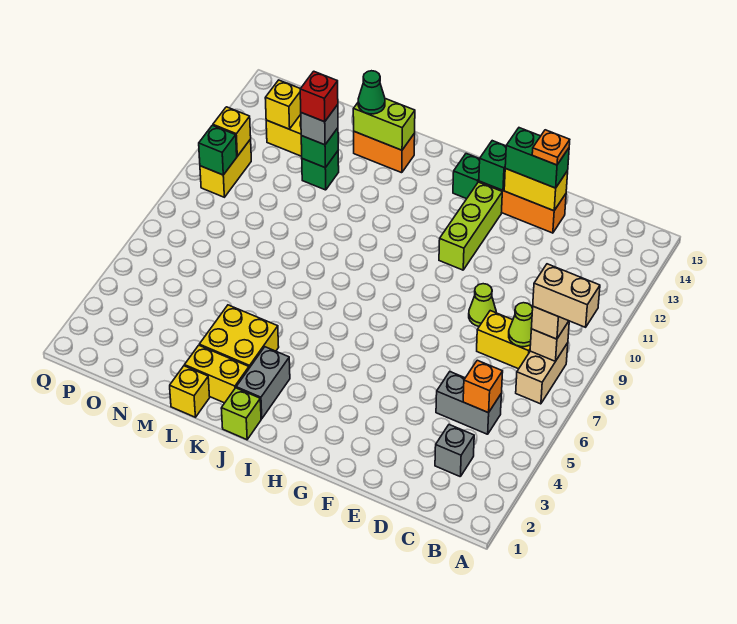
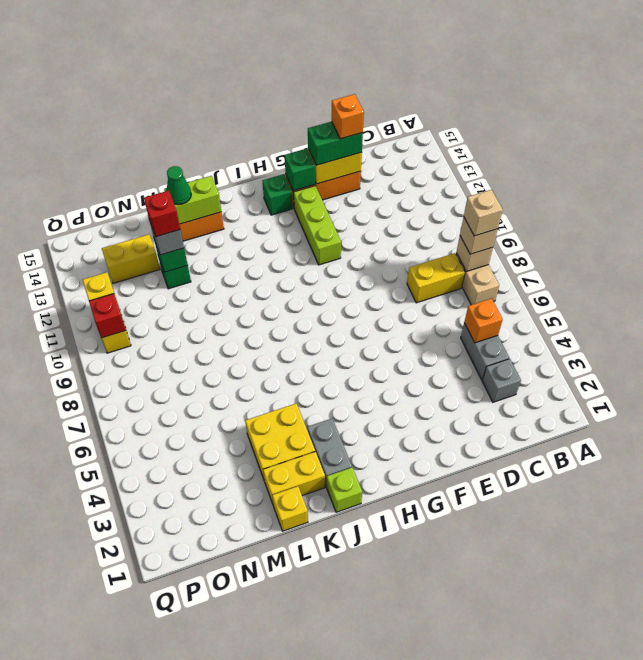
tan 1x2 brick [533,264,600,327] -> tan 1x1 brick [464,190,503,236]
grey 1x2 brick [436,372,502,434] -> grey 1x2 brick turned to [461,323,509,380]
lime 1x1 cone [509,303,533,347] -> none
lime 1x1 cone [469,284,496,326] -> none
orange 1x1 plate [532,130,570,165] -> orange 1x1 brick [332,94,364,139]
yellow 1x1 brick [265,80,301,129] -> none
green 1x1 brick [199,125,237,175] -> red 1x1 brick [89,294,126,338]

